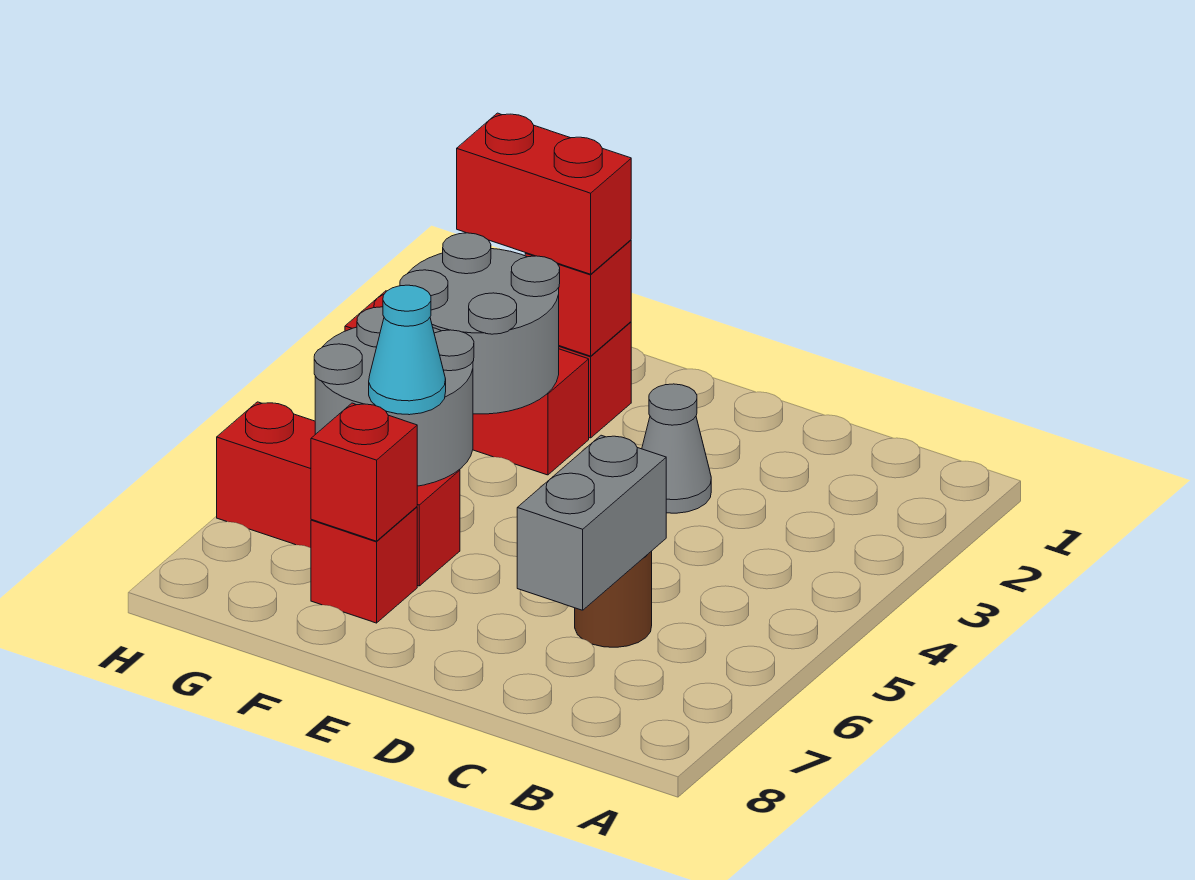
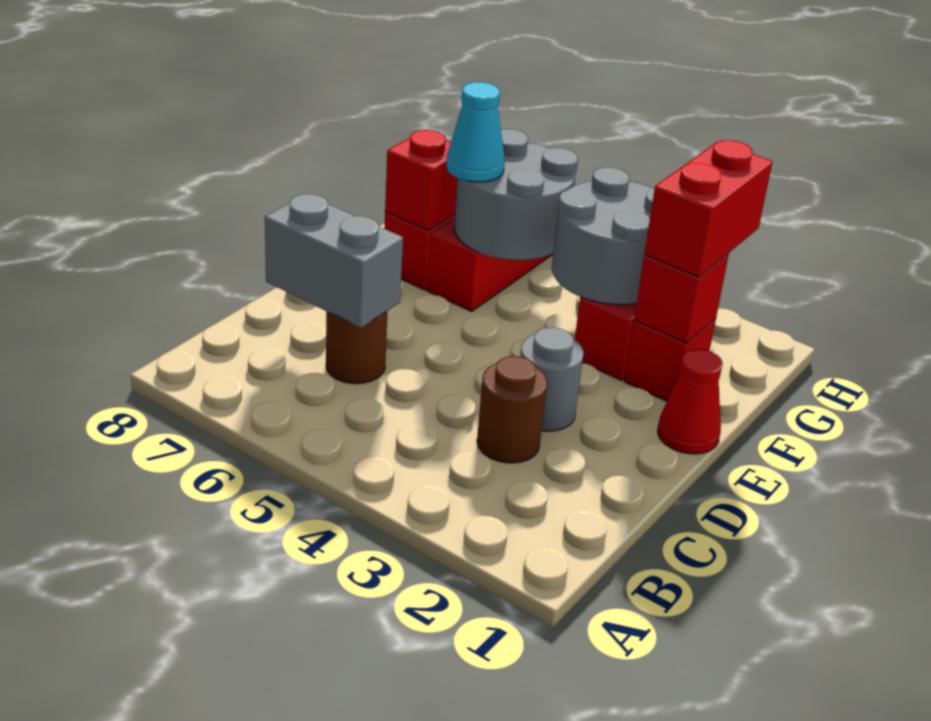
none -> brown 1x1 round brick [477,356,547,463]
grey 1x1 cone [642,384,711,513] -> grey 1x1 round brick [520,328,584,431]
none -> red 1x1 cone [658,349,723,454]

